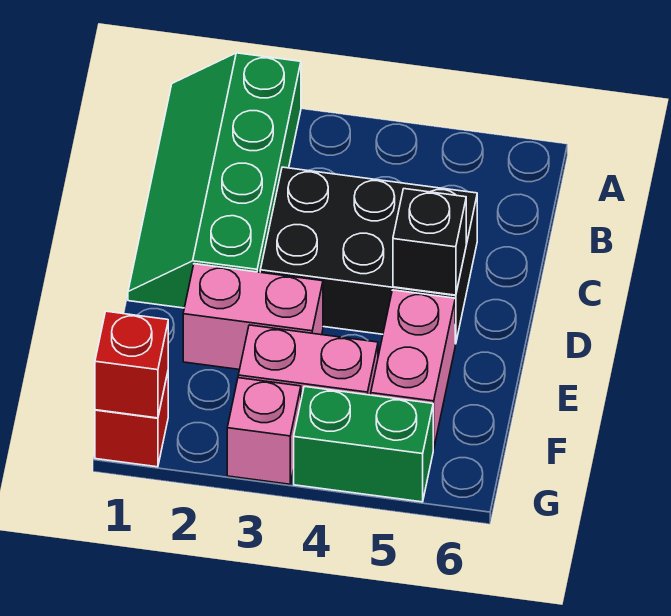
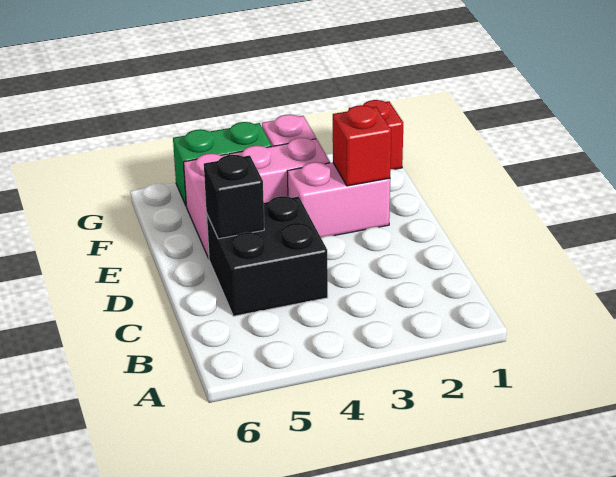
green 2x4 slope [128,53,301,308] -> none
black 2x3 brick [260,167,477,344] -> black 2x2 brick [207,196,328,316]
red 1x1 brick [95,311,168,418] -> red 1x1 brick moved to [333,105,391,186]

